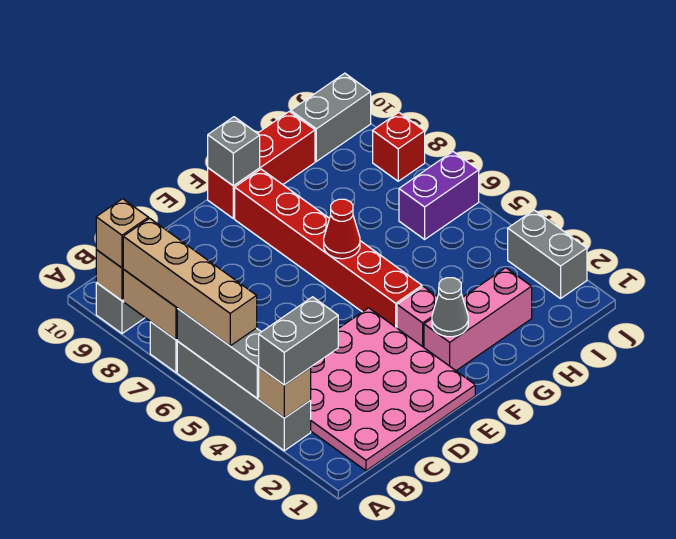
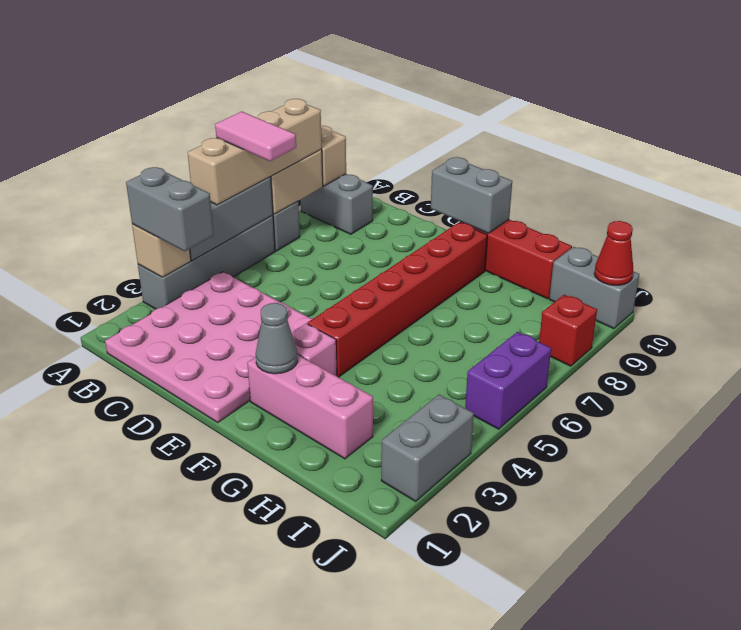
none -> pink 1x2 tile [215,112,296,161]
tan 1x1 brick [96,199,148,268] -> none
red 1x1 cone [324,199,360,259] -> red 1x1 cone moved to [594,221,633,285]
grey 1x1 brick [208,117,260,186] -> grey 1x2 brick [431,157,512,233]
purple 1x2 brick [399,152,479,239] -> purple 1x2 brick turned to [465,332,551,429]

